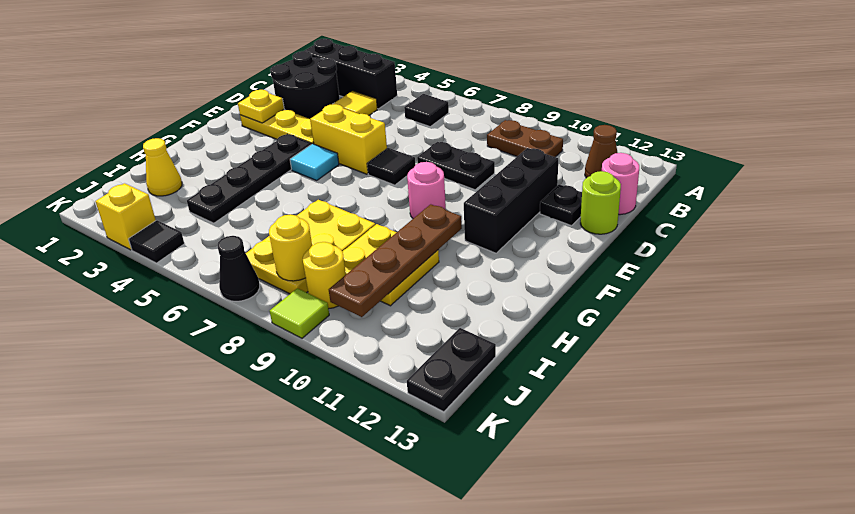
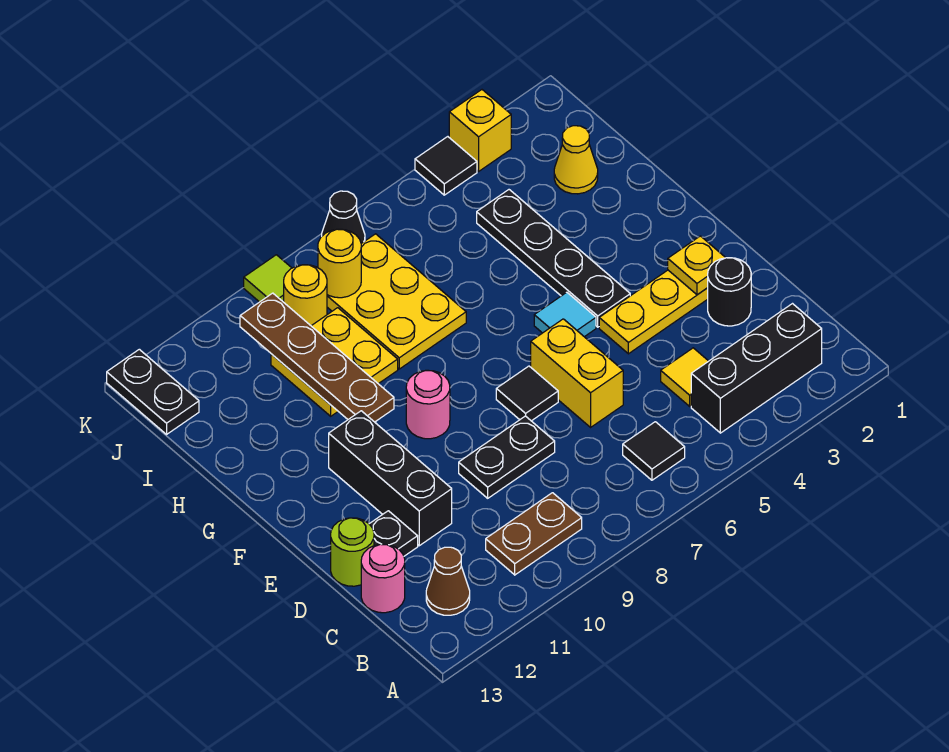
black 2x2 round brick [270,51,339,119] -> black 1x1 round brick [708,258,751,326]
yellow 1x2 brick [310,104,387,174] -> yellow 1x2 brick turned to [531,319,623,427]

